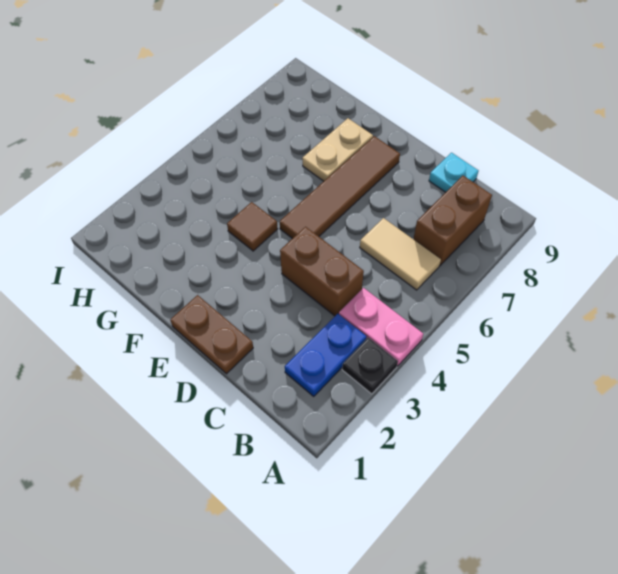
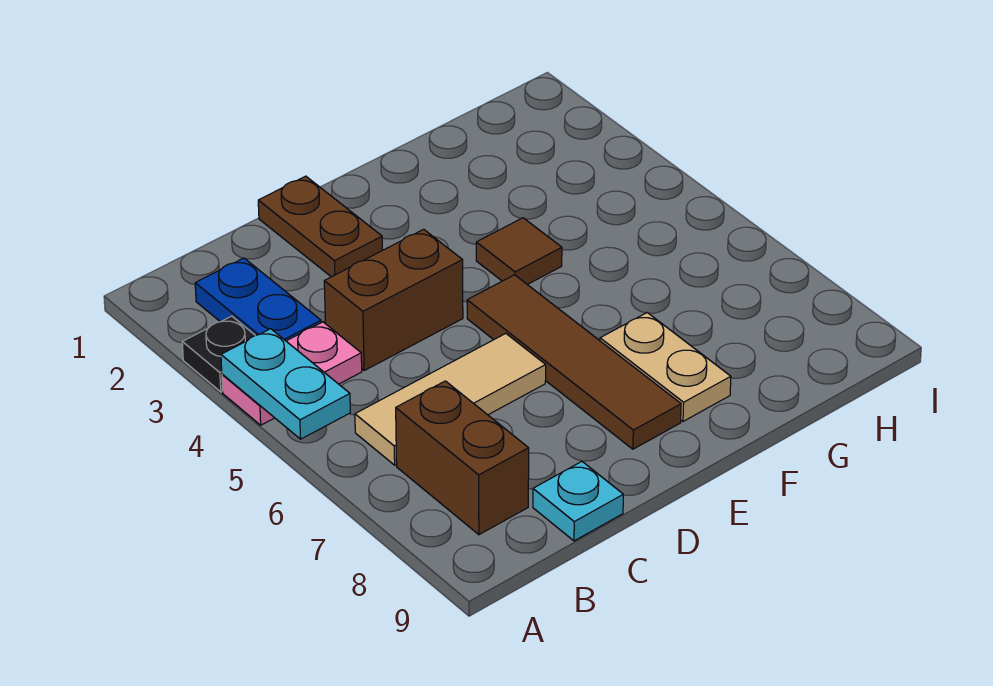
none -> cyan 1x2 plate [221,329,350,439]
tan 1x2 tile [360,218,441,290] -> tan 1x3 tile [355,334,546,465]
brown 1x2 plate [170,295,253,374] -> brown 1x2 plate turned to [258,176,383,277]

